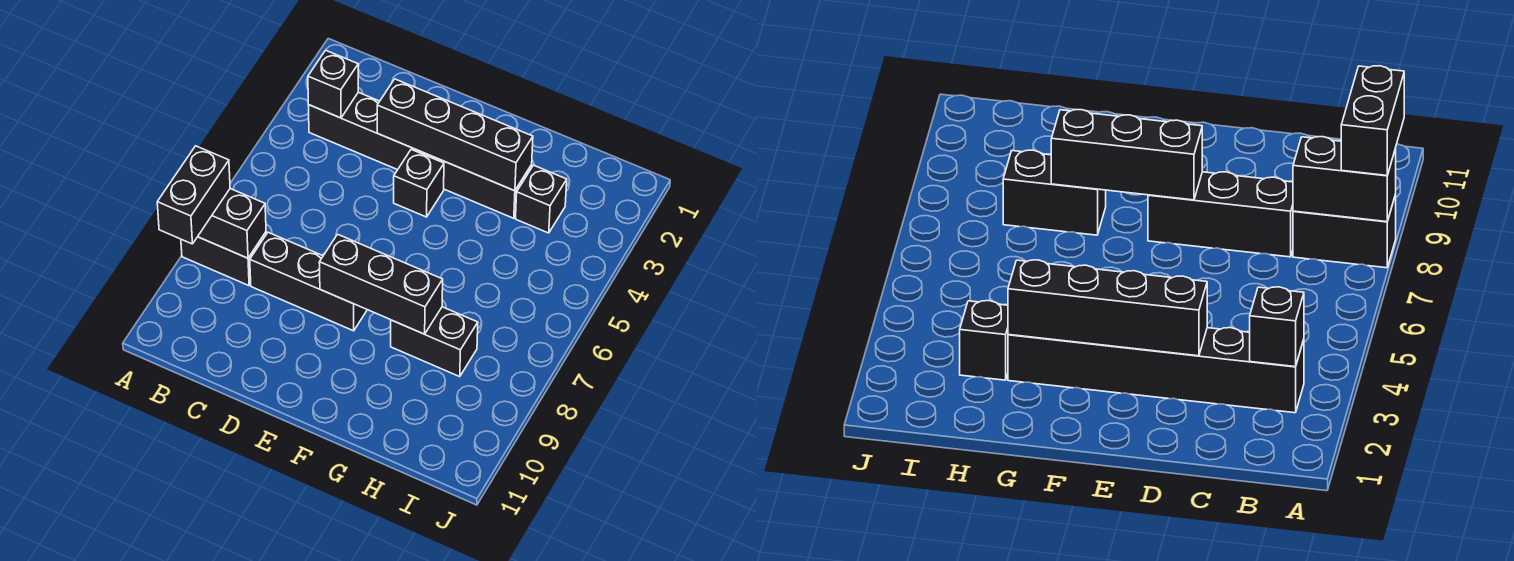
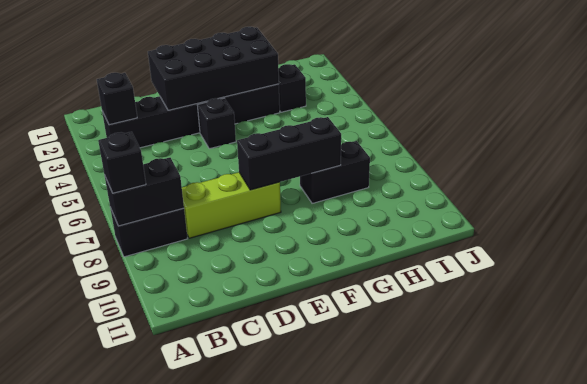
black 1x2 brick [157,146,230,244] -> black 1x1 brick [98,132,146,193]
black 1x3 brick [250,232,367,331] -> lime 1x3 brick [182,172,281,238]
black 1x4 brick [377,79,533,191] -> black 2x4 brick [148,27,279,110]

